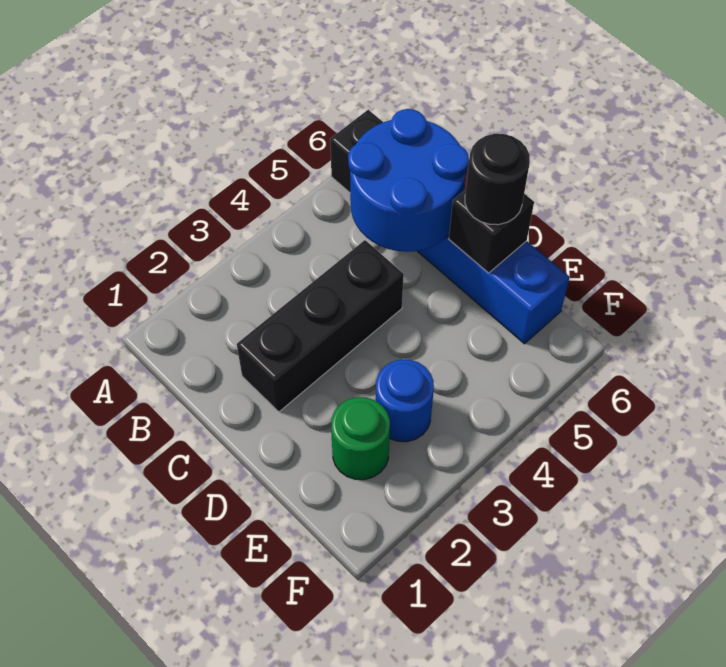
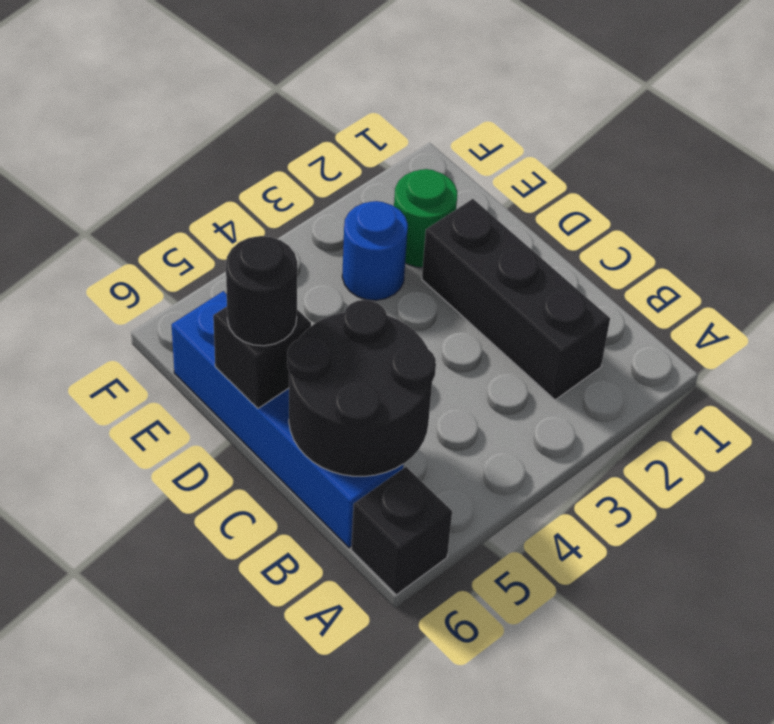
blue 2x2 round brick [348,109,469,252] -> black 2x2 round brick [287,300,436,476]
black 1x3 brick [237,240,404,412] -> black 1x3 brick turned to [422,199,610,400]

